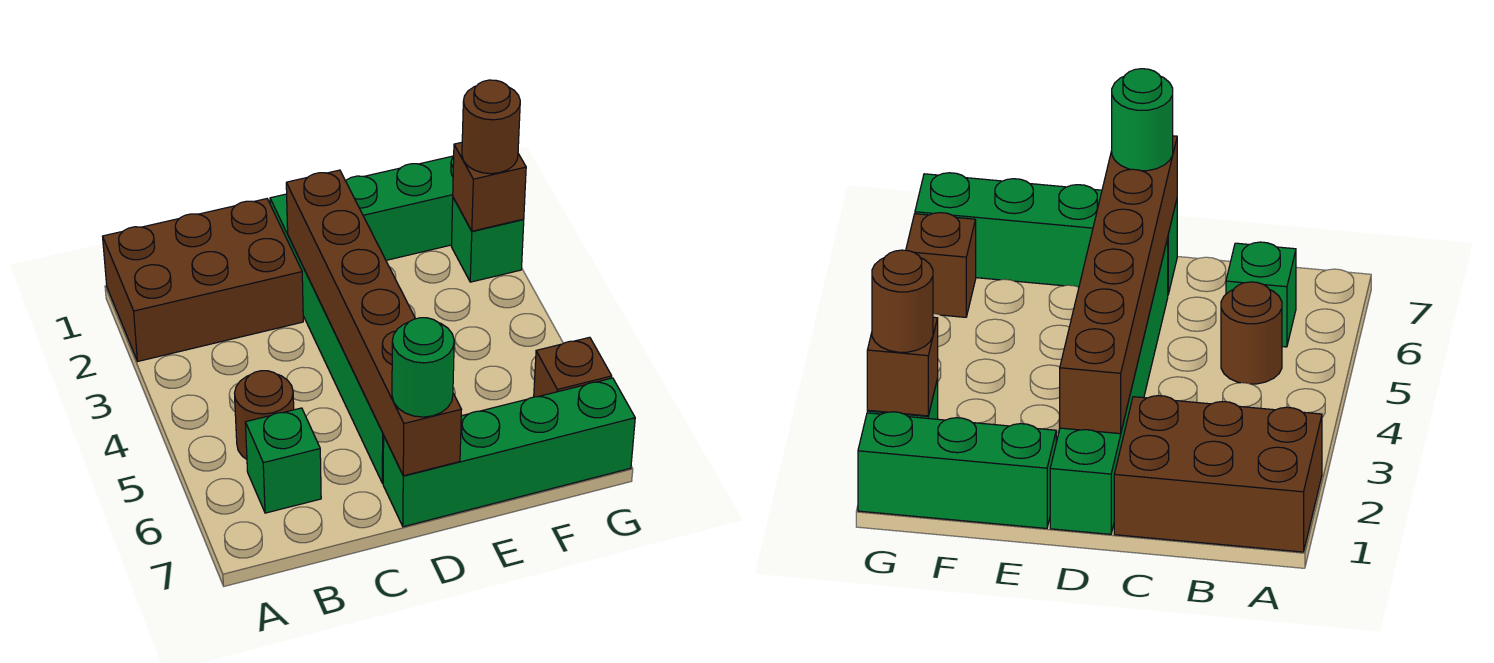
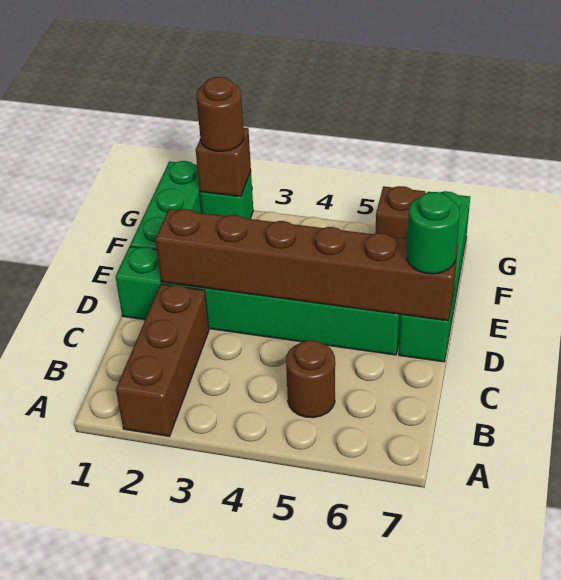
brown 2x3 brick [103,199,303,361] -> brown 1x3 brick [116,284,209,436]
green 1x1 brick [245,408,321,513] -> none

